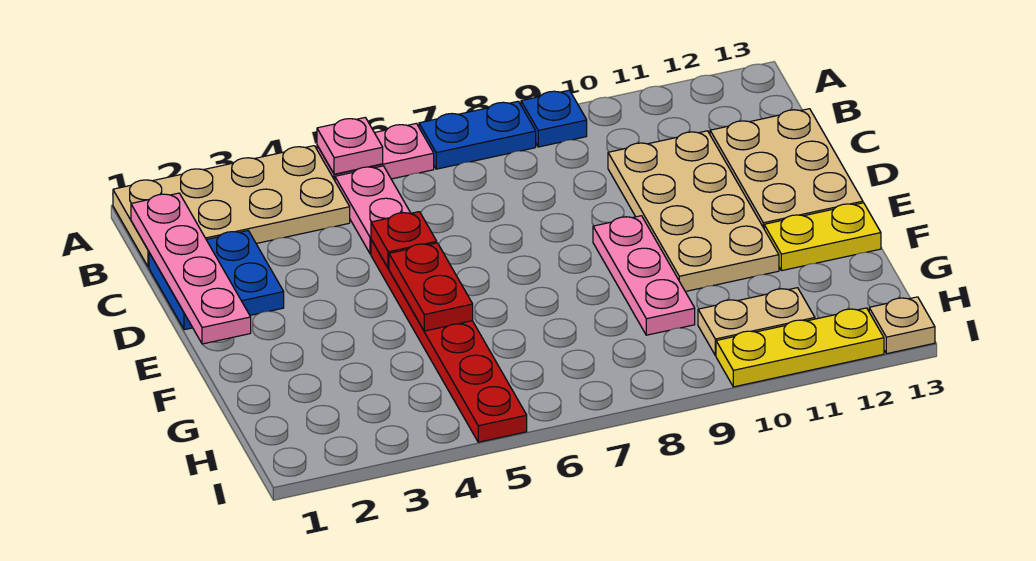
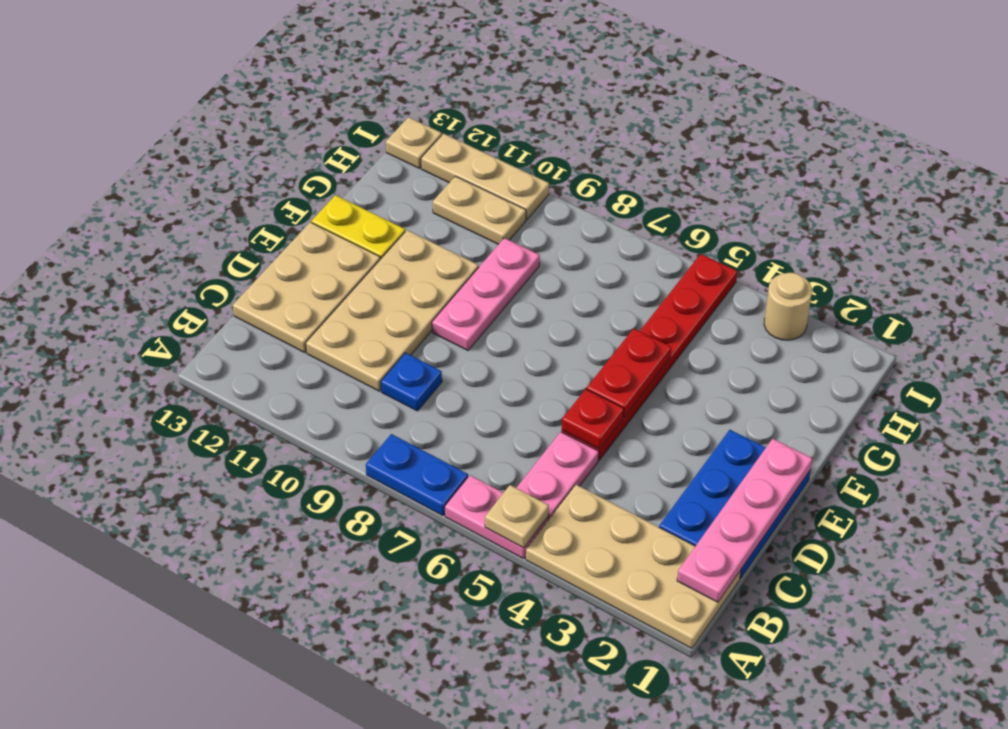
pink 1x1 plate [317,118,383,174] -> tan 1x1 plate [485,485,549,548]
blue 1x1 plate [521,90,587,147] -> blue 1x1 plate moved to [381,353,442,411]
blue 2x2 plate [149,231,284,330] -> blue 2x3 plate [659,430,810,578]
none -> tan 1x1 round brick [764,273,812,340]
yellow 1x3 plate [716,308,884,387] -> tan 1x3 plate [421,134,549,219]

